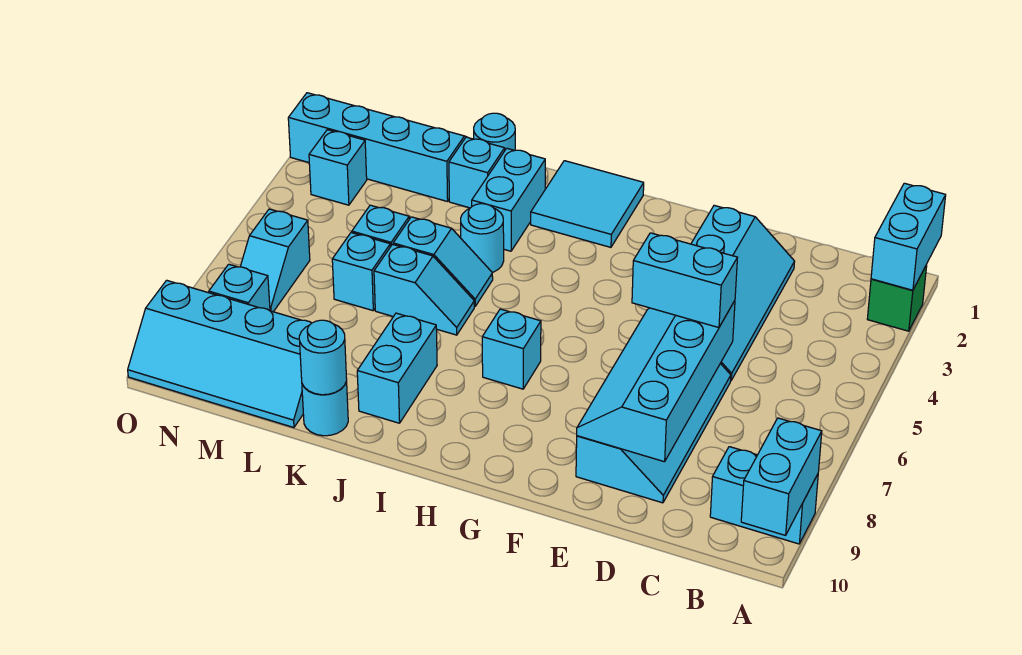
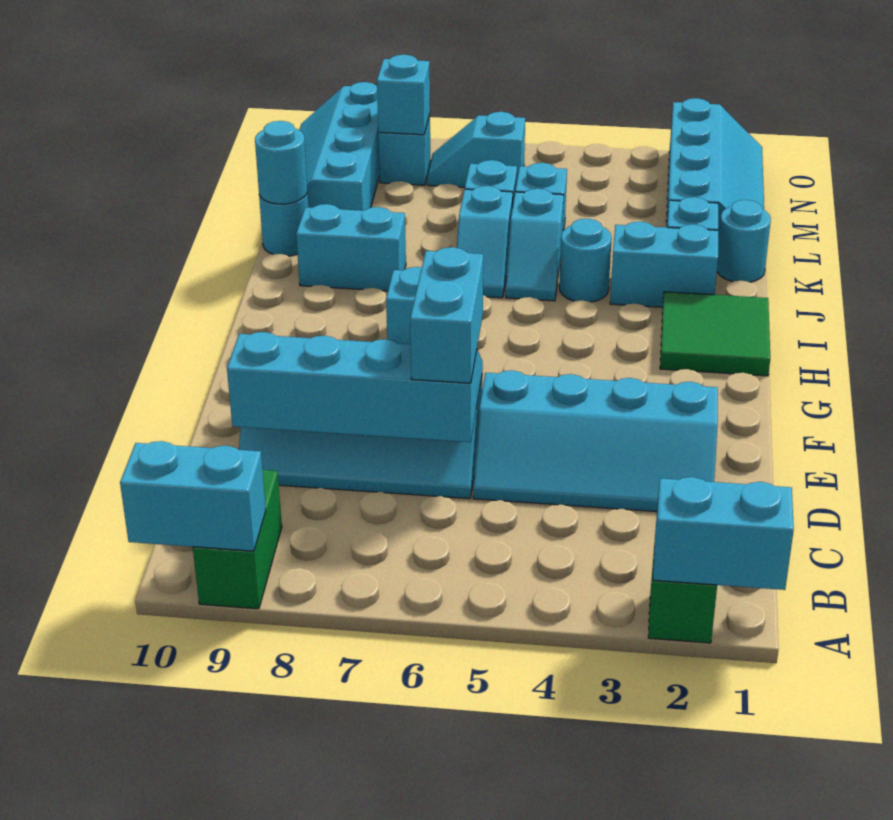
cyan 1x2 brick [710,447,818,544] -> green 1x2 brick [193,470,282,609]
cyan 2x2 tile [531,161,644,247] -> green 2x2 tile [660,292,770,376]
cyan 1x1 brick [309,130,367,205] -> cyan 1x1 brick moved to [377,55,430,135]

